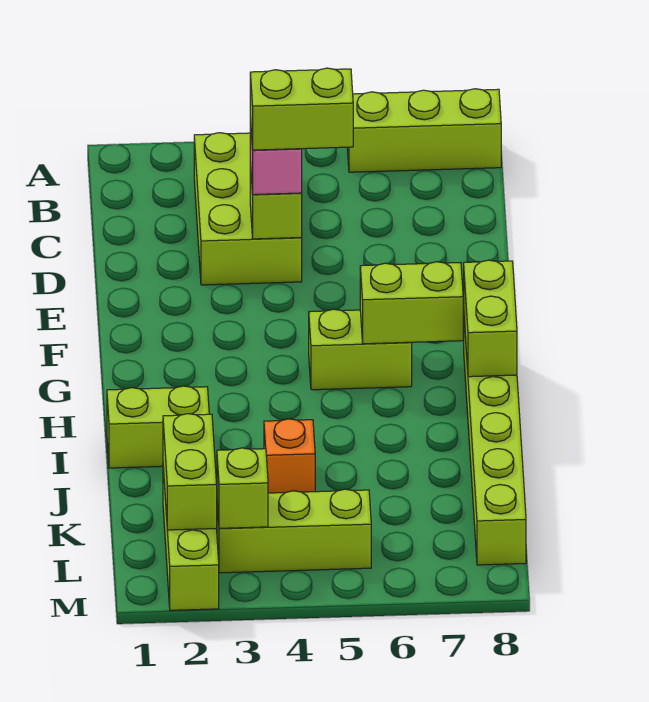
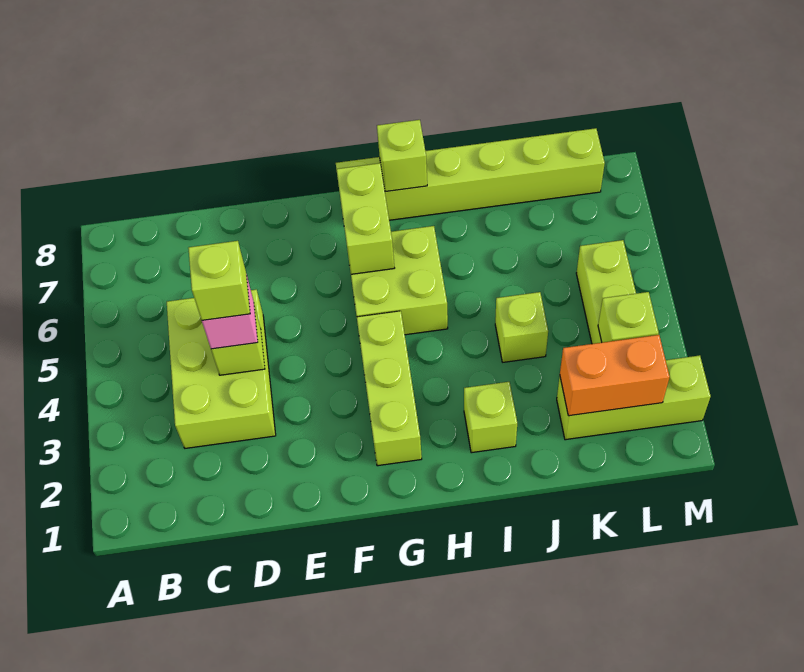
lime 1x3 brick [347,89,501,172] -> lime 1x3 brick moved to [357,311,422,466]
lime 2x3 brick [194,133,302,285] -> lime 2x3 brick turned to [167,289,276,448]
lime 1x2 brick [250,68,353,150] -> lime 1x1 brick [188,241,250,320]
lime 1x2 brick [309,309,412,390] -> lime 2x2 brick [351,226,448,335]
lime 1x2 brick [464,260,517,377] -> lime 1x1 brick [377,120,427,192]
lime 1x2 brick [107,386,209,468] -> lime 1x1 brick [464,382,517,453]
orange 1x1 brick [264,419,315,493] -> lime 1x1 brick [495,292,548,362]
lime 1x2 brick [163,414,217,530] -> orange 1x2 brick [560,335,670,416]

